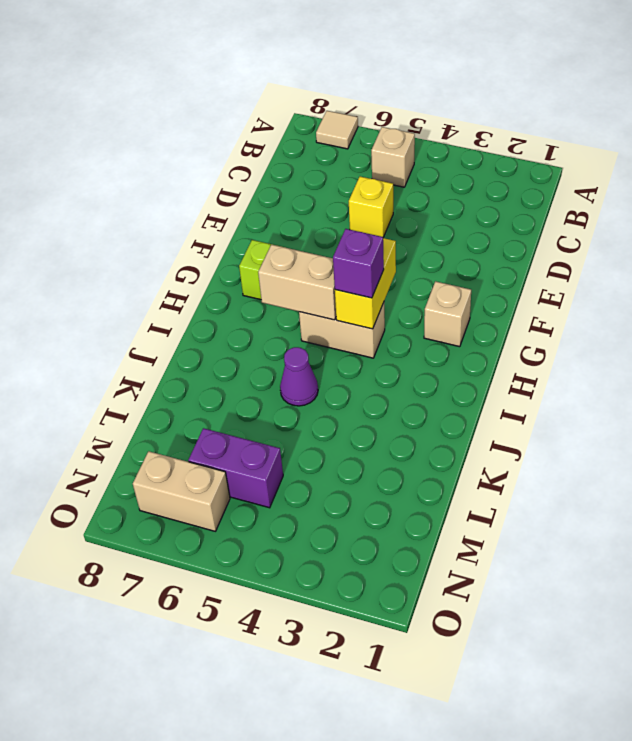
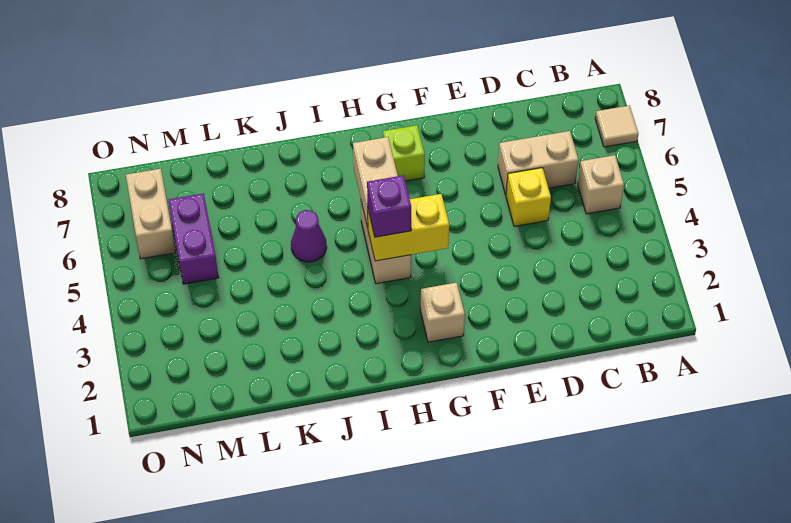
none -> tan 1x2 brick [498,131,578,195]

